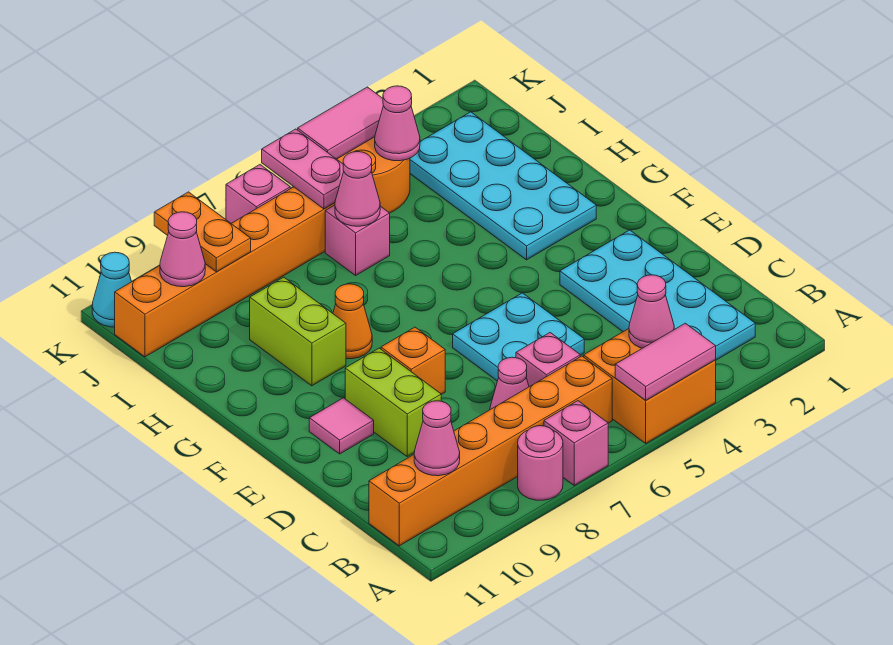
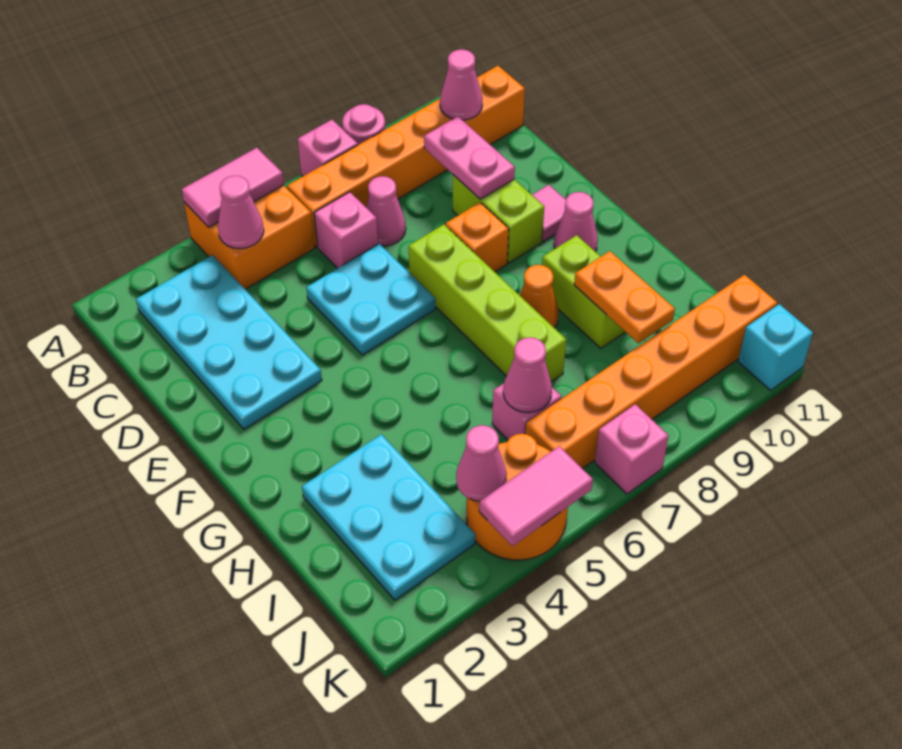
none -> lime 1x4 brick [409,224,566,382]
cyan 2x4 plate [410,112,596,260] -> cyan 2x3 plate [302,434,475,600]
pink 1x2 plate [262,129,344,209] -> pink 1x2 plate moved to [424,116,515,199]
orange 1x2 plate [154,192,251,272] -> orange 1x2 plate moved to [574,251,675,343]
pink 1x1 cone [160,212,205,287] -> pink 1x1 cone moved to [554,192,598,252]
cyan 1x1 cone [92,252,132,327] -> cyan 1x1 brick [738,304,813,390]

